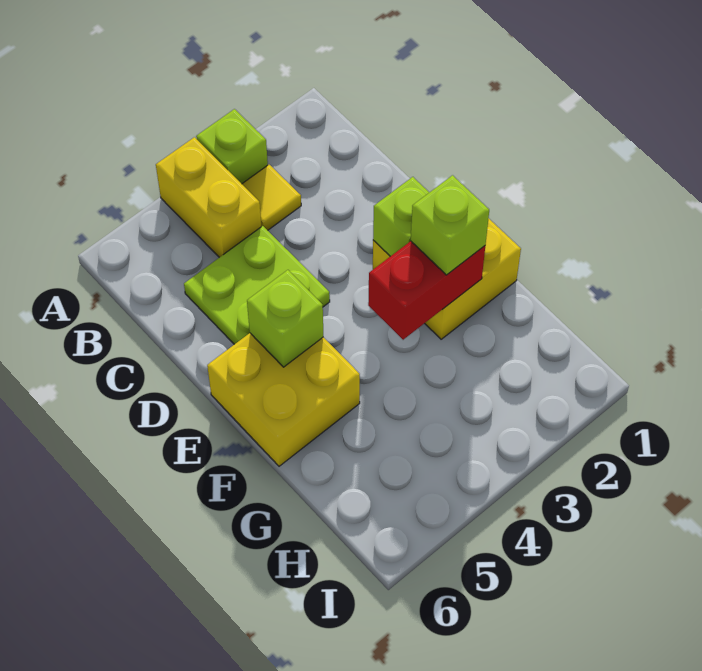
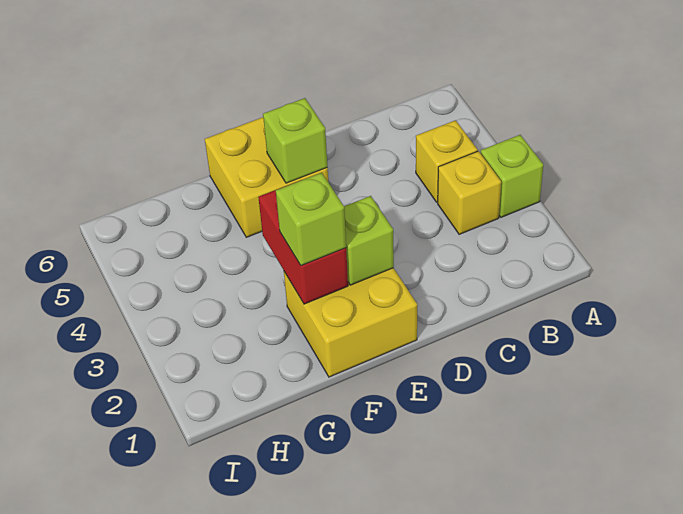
yellow 1x2 brick [156,137,261,257] -> yellow 1x1 brick [416,120,478,202]
yellow 1x1 tile [242,165,301,230] -> yellow 1x1 brick [438,151,501,234]
lime 2x2 plate [184,226,330,344] -> none

